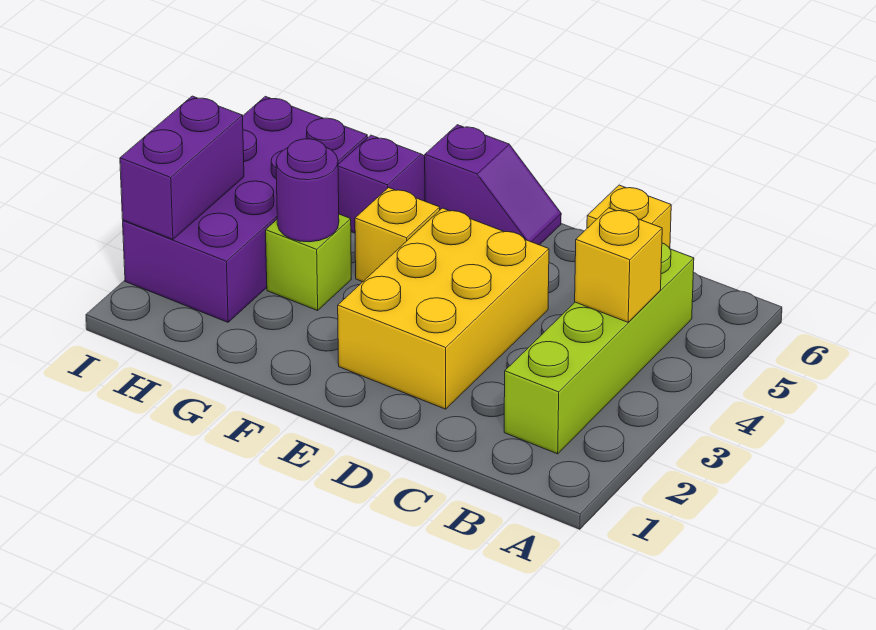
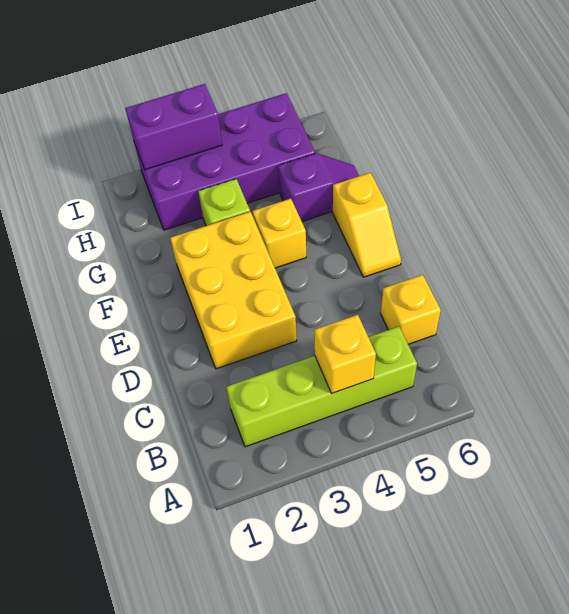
yellow 2x3 brick [338,208,549,409] -> yellow 2x3 brick turned to [170,212,297,369]
purple 1x2 slope [425,125,561,245] -> yellow 1x2 slope [333,173,401,277]
purple 1x1 round brick [276,139,339,242] -> none

